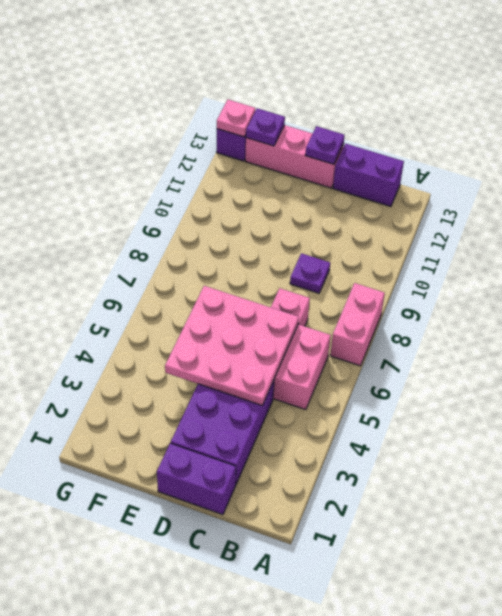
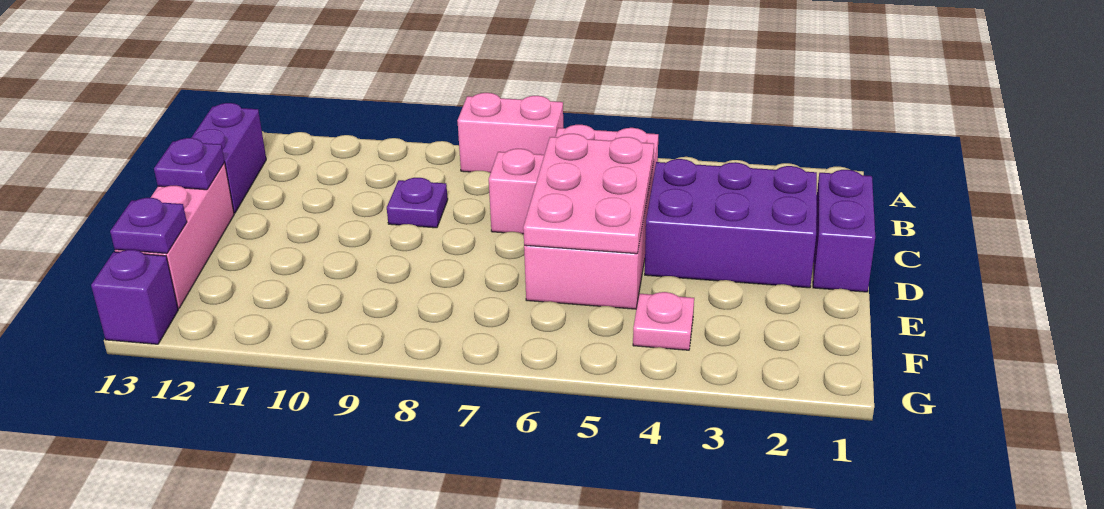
pink 3x3 plate [165,286,299,405] -> pink 2x3 plate [523,134,654,254]
pink 1x1 plate [217,100,255,137] -> pink 1x1 plate moved to [633,292,694,350]

